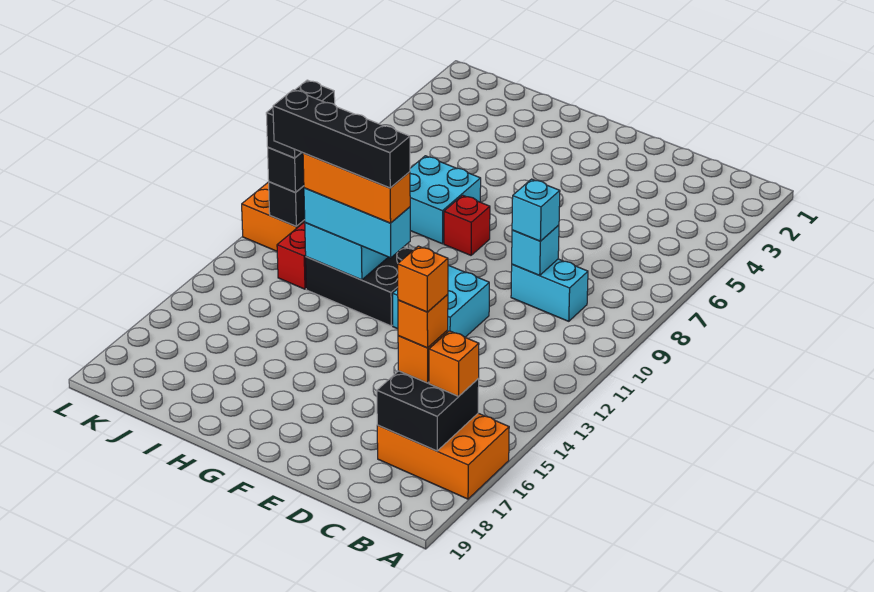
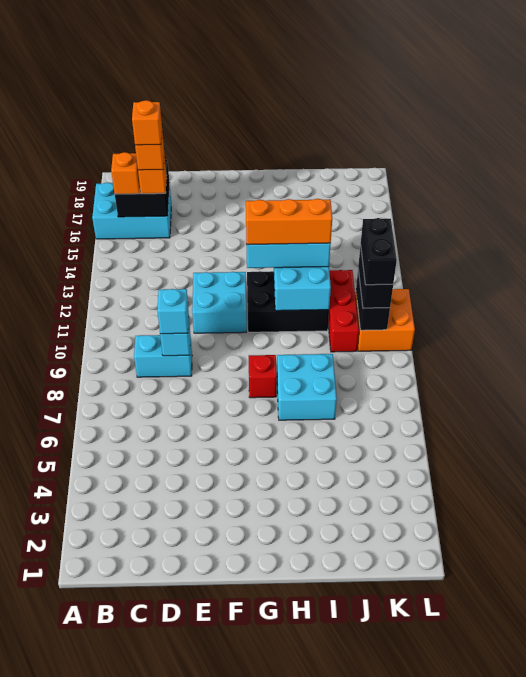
orange 2x3 brick [377,413,509,499] -> cyan 2x3 brick [92,183,171,239]
black 1x4 brick [273,90,410,188] -> none

